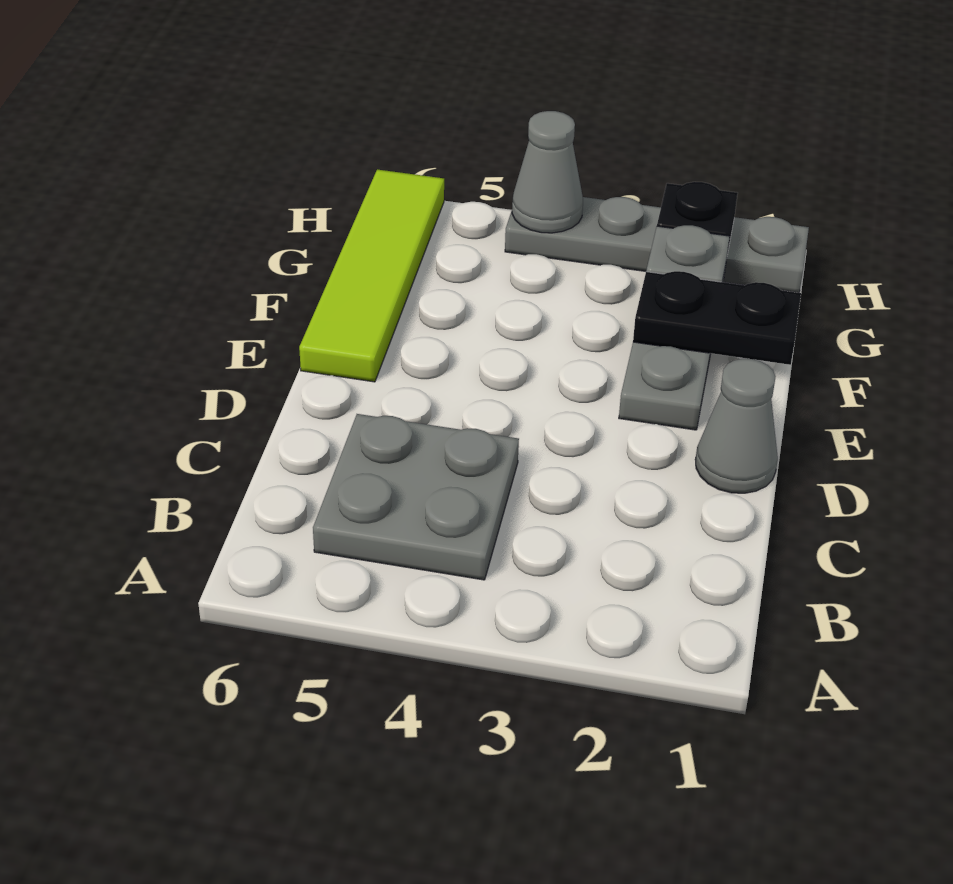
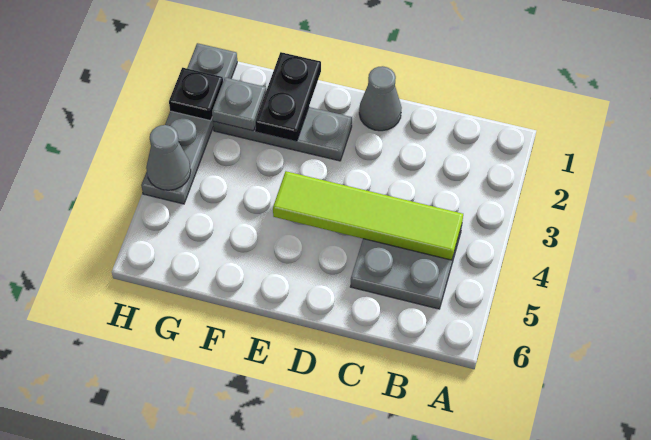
lime 1x4 tile [299,169,444,382] -> lime 1x4 tile moved to [273,171,463,260]

